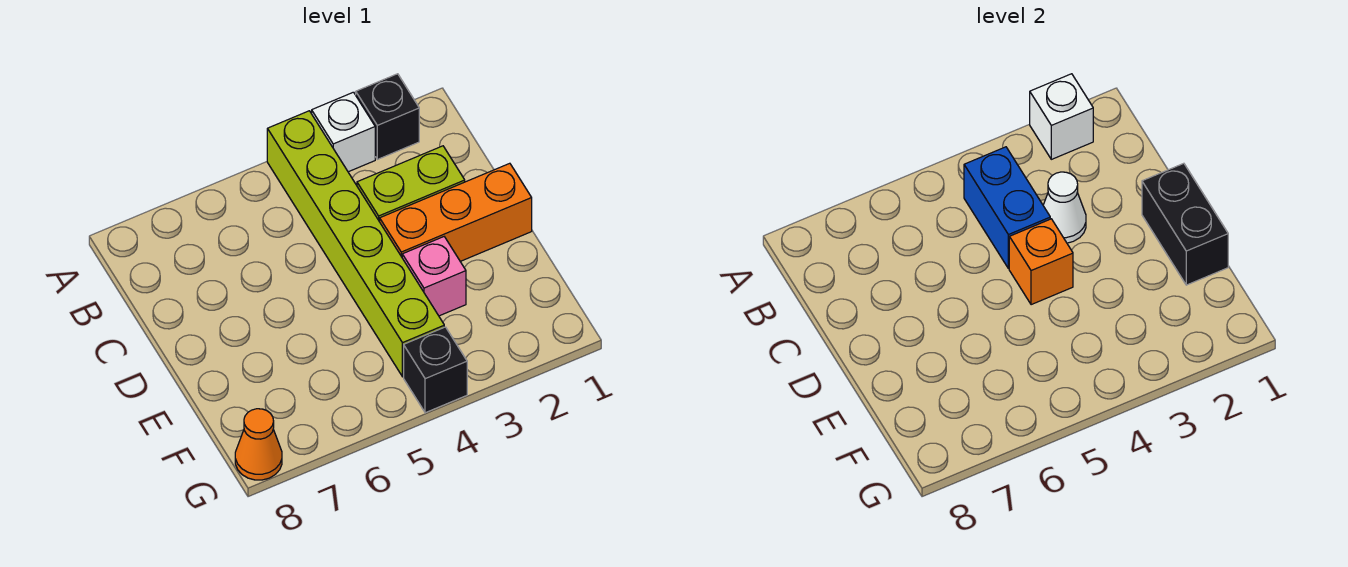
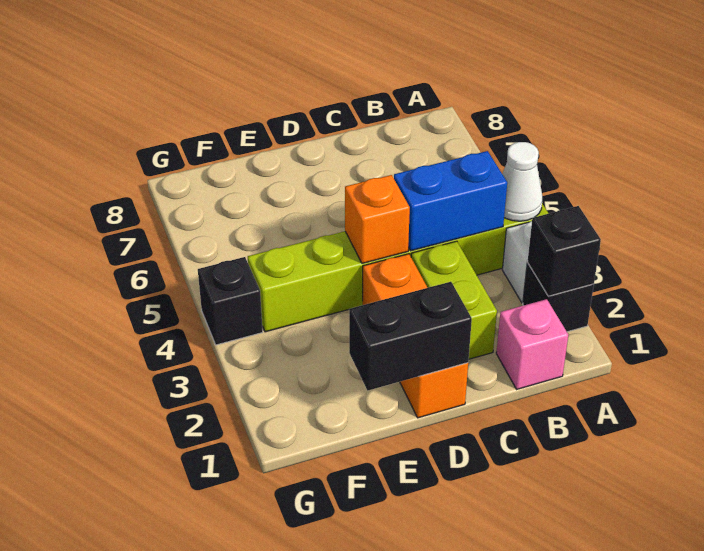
white 1x1 brick [1030,74,1093,159] -> black 1x1 brick [528,206,601,296]
white 1x1 cone [1043,172,1086,243] -> white 1x1 cone moved to [502,142,543,221]
pink 1x1 brick [402,237,466,316] -> pink 1x1 brick moved to [496,299,568,389]
orange 1x1 cone [235,409,282,480] -> none

